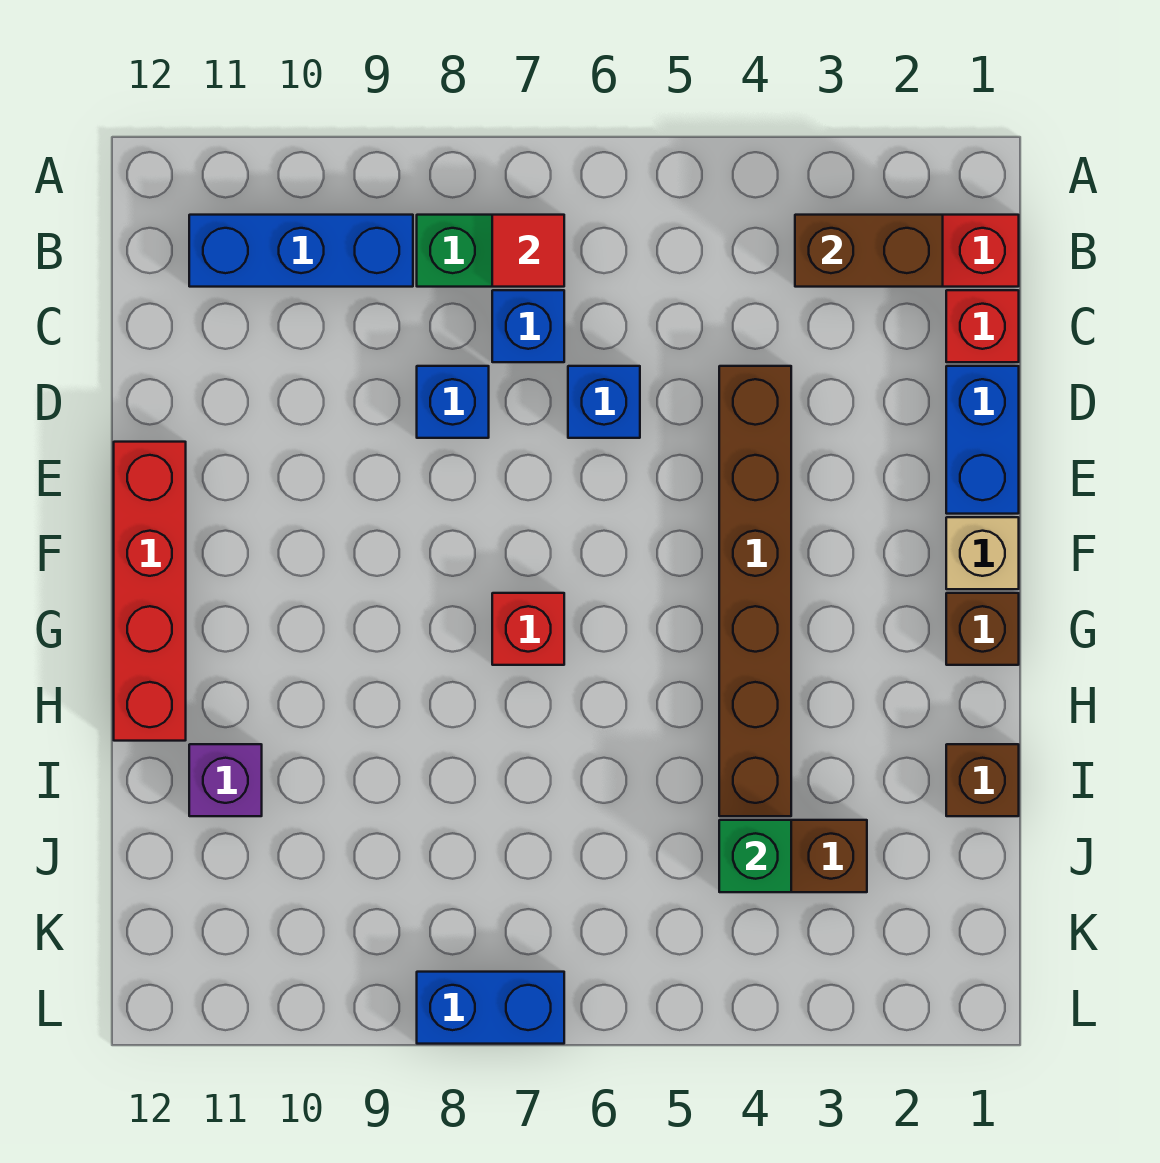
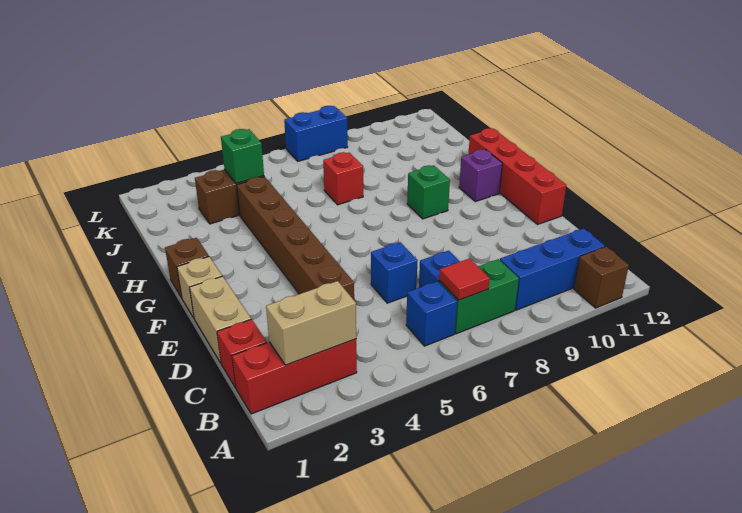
brown 1x2 brick [795,215,943,287] -> tan 1x2 brick [266,281,356,365]
blue 1x2 brick [946,366,1019,514] -> tan 1x2 brick [190,276,251,363]
blue 1x1 brick [417,366,489,438] -> blue 1x1 brick moved to [406,281,457,346]
red 1x1 brick [492,593,564,665] -> red 1x1 brick moved to [323,152,363,205]
none -> green 1x1 brick [407,165,450,219]
brown 1x1 brick [946,744,1019,816] -> brown 1x1 brick moved to [574,247,629,308]
purple 1x1 brick [189,744,262,816] -> purple 1x1 brick moved to [459,149,502,202]

